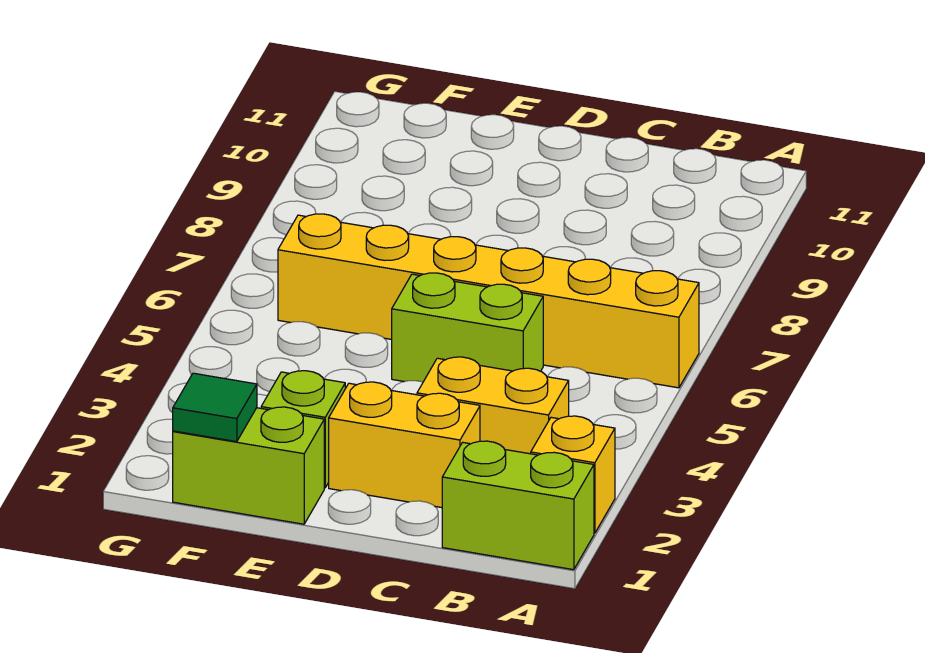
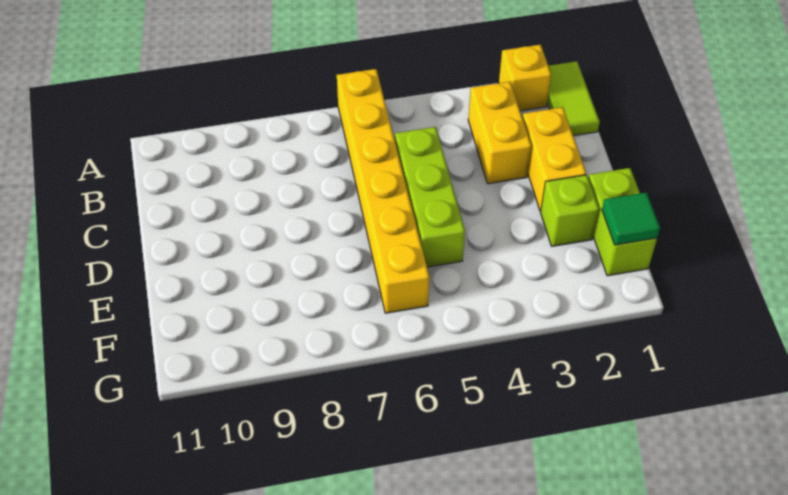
lime 1x2 brick [442,441,594,570] -> lime 1x2 tile [547,61,600,136]
lime 1x2 brick [392,273,543,382] -> lime 1x3 brick [395,127,465,267]

